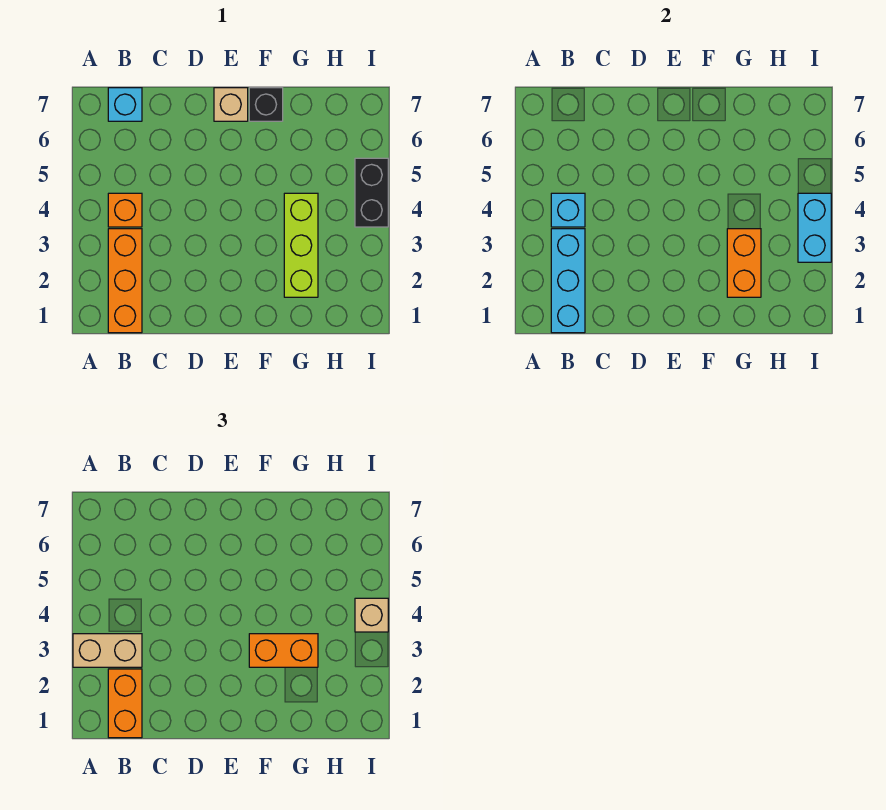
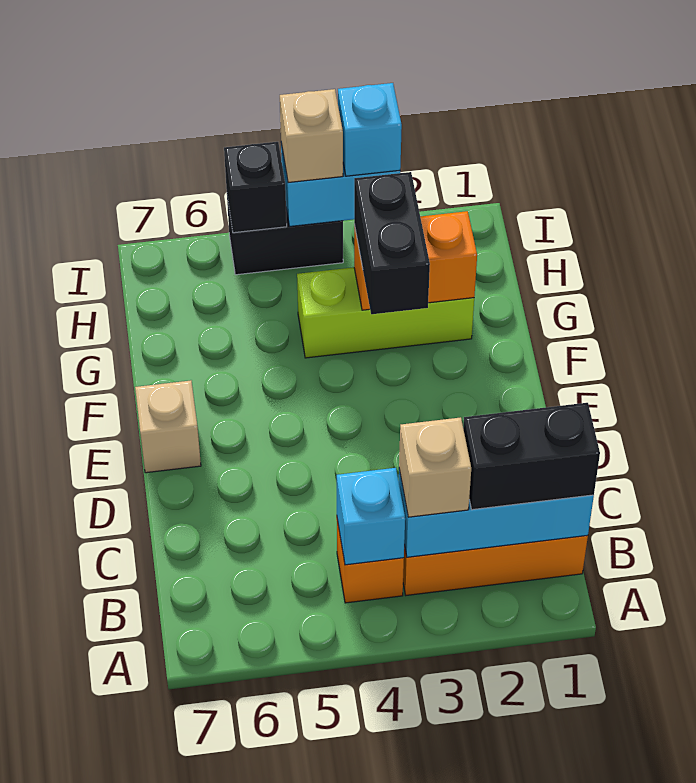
tan 1x2 brick [73,634,142,667] -> tan 1x1 brick [399,417,471,517]
orange 1x2 brick [108,669,142,738] -> black 1x2 brick [463,403,600,510]
cyan 1x1 brick [108,88,142,121] -> cyan 1x1 brick moved to [338,83,402,176]
orange 1x2 brick [249,634,318,667] -> black 1x2 brick [354,172,430,314]
black 1x1 brick [249,88,283,121] -> black 1x1 brick moved to [224,142,287,233]

